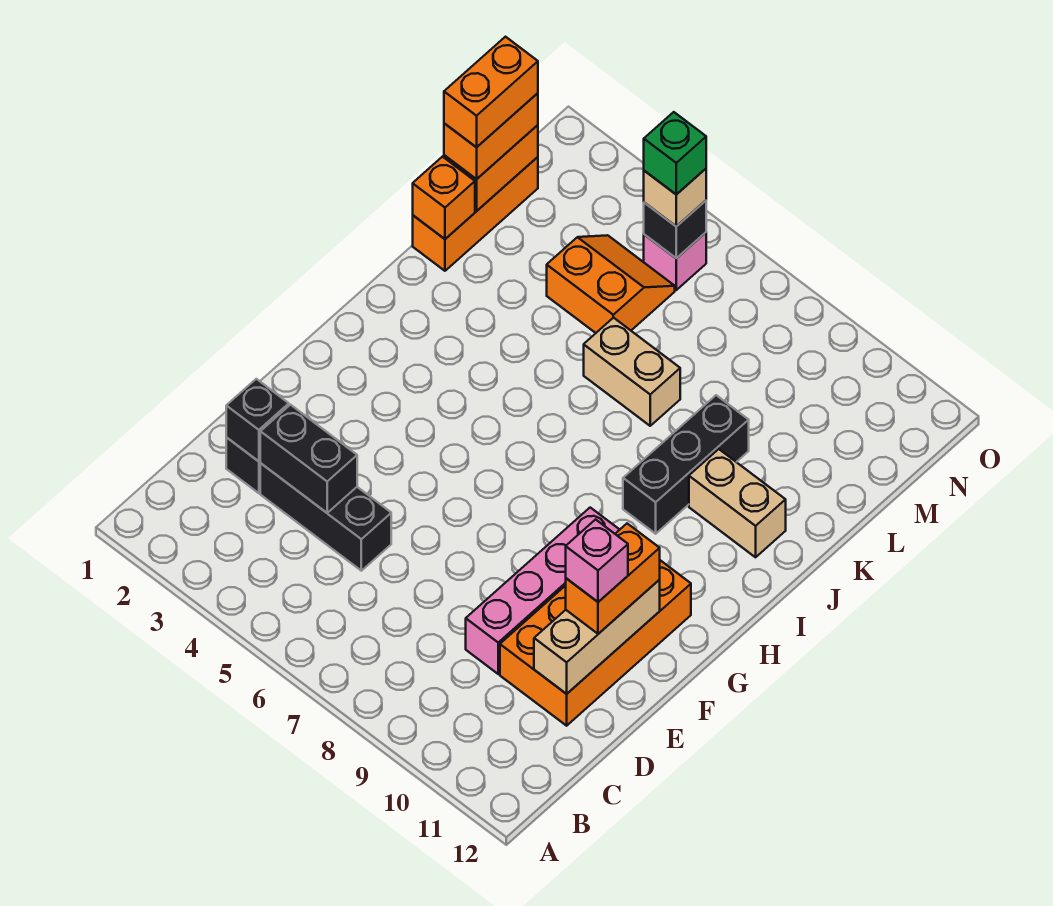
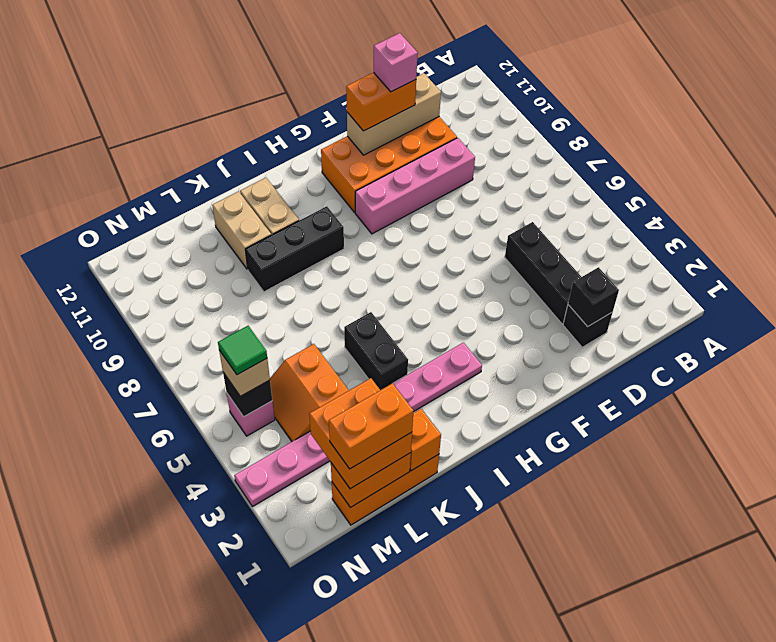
black 1x2 brick [260,405,357,513] -> black 1x2 brick moved to [344,312,408,390]
none -> pink 1x8 plate [234,343,482,507]
tan 1x2 brick [584,318,680,426] -> tan 1x2 brick moved to [212,191,271,269]
orange 1x2 brick [444,93,538,179] -> orange 2x2 brick [309,378,412,489]
green 1x1 brick [644,112,706,195] -> green 1x1 tile [218,326,267,375]

